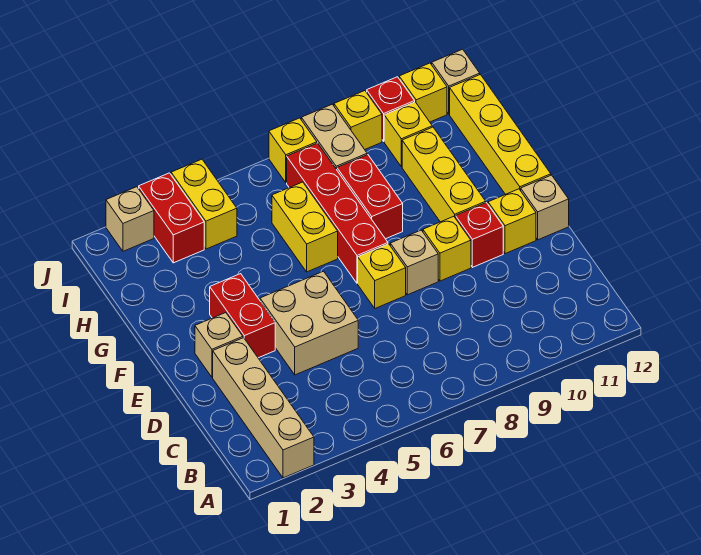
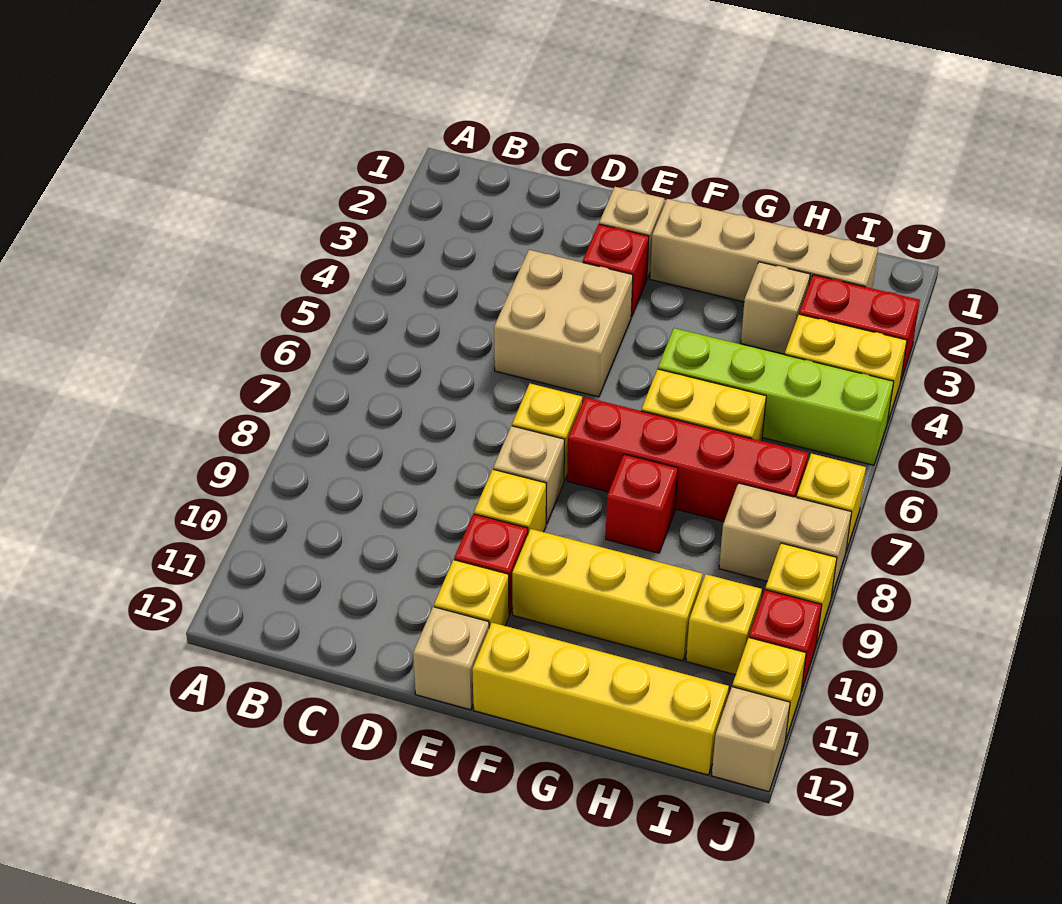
tan 1x4 brick [213,338,314,478] -> tan 1x4 brick moved to [650,199,878,302]
red 1x2 brick [210,274,275,358] -> red 1x1 brick [583,224,649,317]
none -> lime 1x4 brick [658,328,894,465]
red 1x2 brick [337,155,403,239] -> red 1x1 brick [606,454,678,553]
tan 1x1 brick [106,187,154,251] -> tan 1x1 brick moved to [741,262,810,354]

